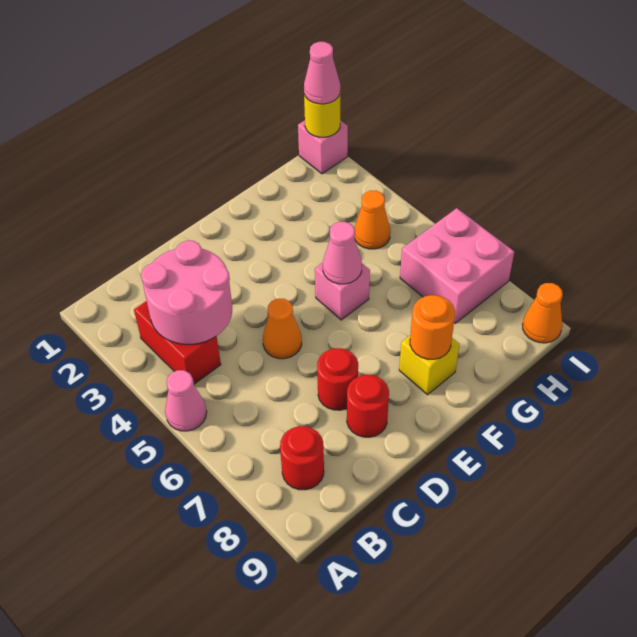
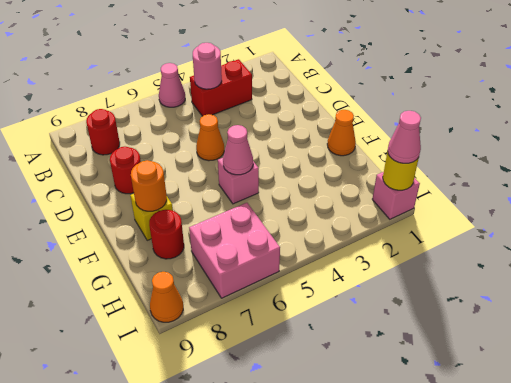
pink 2x2 round brick [141,241,232,345] -> pink 1x1 round brick [193,43,222,89]
red 1x1 round brick [317,348,358,410] -> red 1x1 round brick moved to [149,210,184,259]
orange 1x1 cone [354,191,390,249] -> orange 1x1 cone moved to [327,110,356,156]

